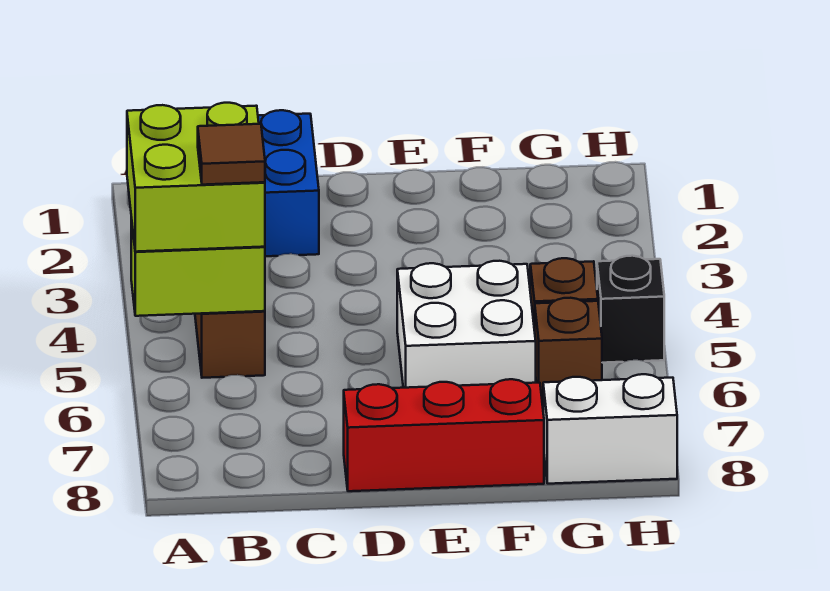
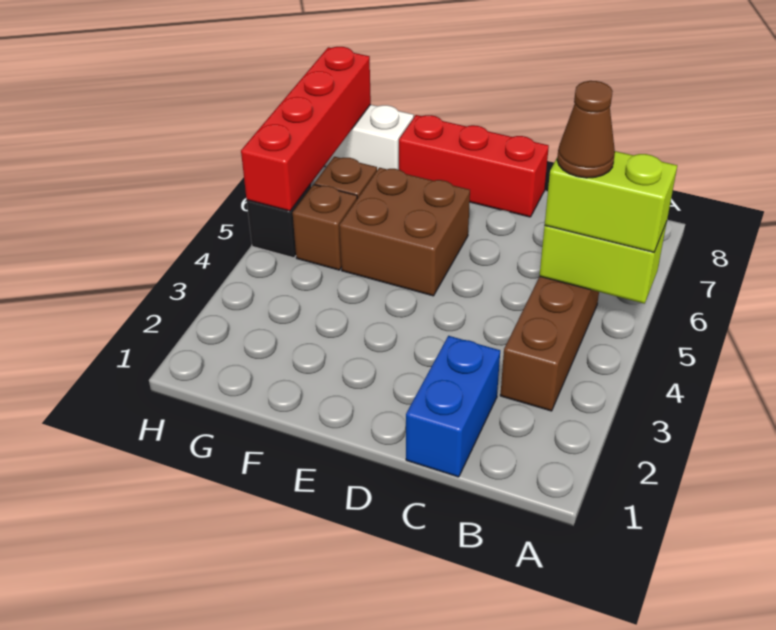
lime 2x2 brick [127,103,265,252] -> lime 1x2 brick [545,151,677,252]
brown 1x1 tile [198,124,265,185] -> brown 1x1 cone [557,81,615,178]
white 2x2 brick [397,261,536,388] -> brown 2x2 brick [339,168,470,296]
none -> red 1x4 brick [241,47,371,211]

